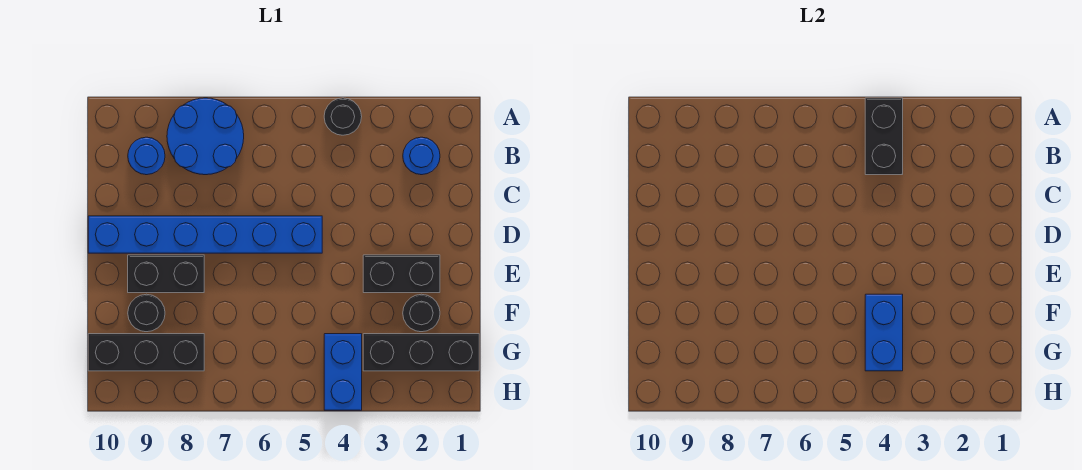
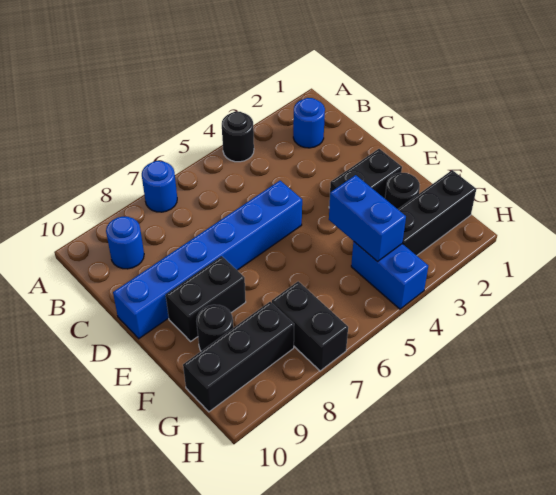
black 1x2 brick [865,98,903,175] -> black 1x2 brick moved to [272,281,348,371]
blue 2x2 round brick [167,98,244,175] -> blue 1x1 round brick [142,161,177,212]

